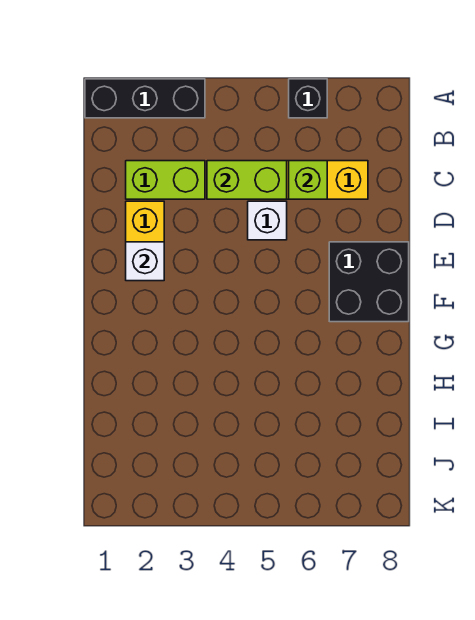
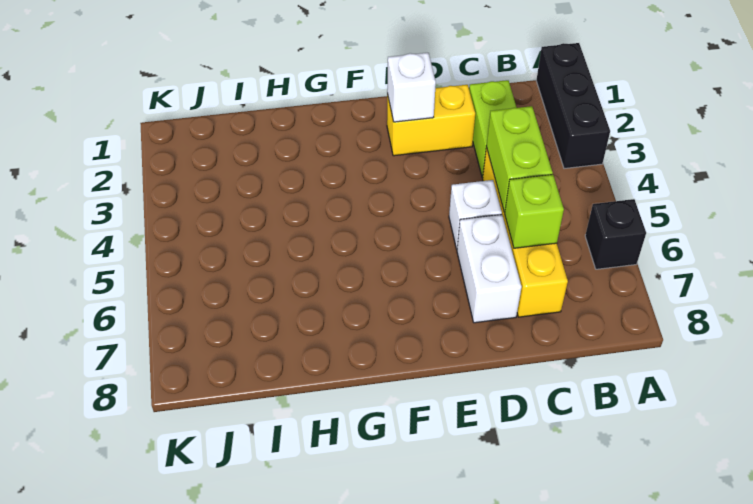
none -> white 1x2 brick [457,215,522,323]
black 2x2 brick [329,242,409,322] -> none

